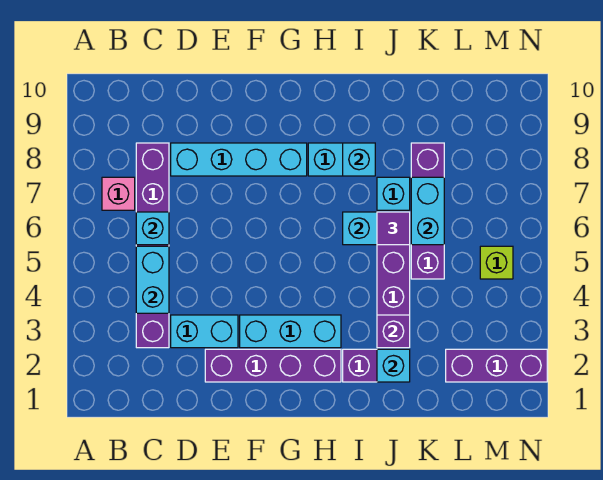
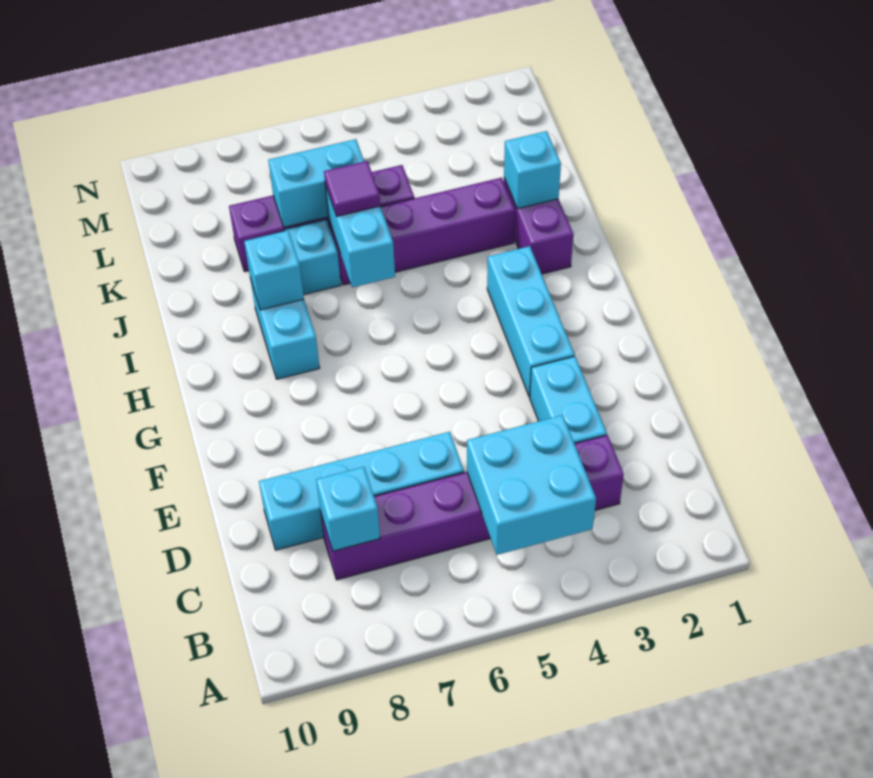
pink 1x1 brick [102,177,135,210] -> none
cyan 1x2 brick [136,246,169,313] -> cyan 2x2 brick [467,415,596,555]
cyan 1x1 brick [136,212,169,245] -> cyan 1x1 brick moved to [316,467,380,551]
cyan 1x4 brick [171,143,307,176] -> cyan 1x4 brick turned to [259,432,464,550]
purple 1x4 brick [205,349,341,382] -> none
purple 1x1 brick [377,315,410,348] -> none
purple 1x3 brick [446,349,547,382] -> none
lime 1x1 brick [480,246,513,279] -> none

